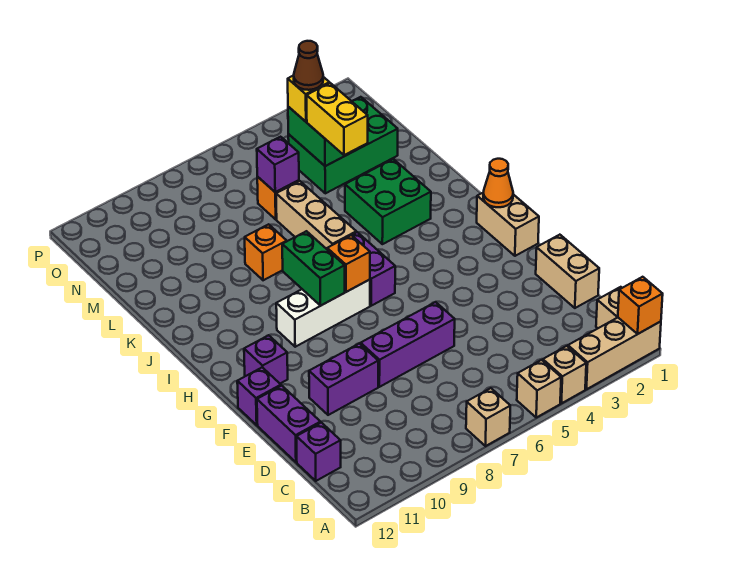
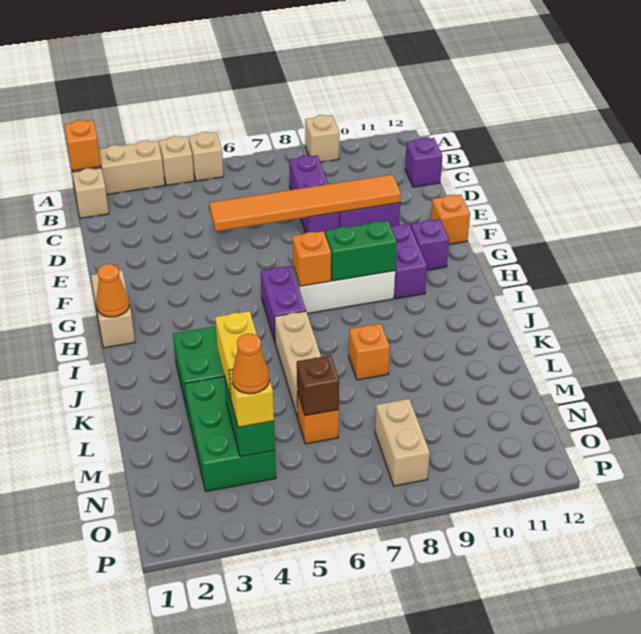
tan 1x1 brick [466,388,510,446] -> tan 1x1 brick moved to [305,115,339,162]
tan 1x2 brick [536,235,599,308] -> tan 1x2 brick moved to [375,399,430,486]
purple 1x2 brick [257,386,321,462] -> purple 1x2 brick moved to [391,224,427,299]
none -> orange 1x6 tile [209,175,401,231]
purple 1x3 brick [361,302,455,387] -> purple 1x3 brick turned to [289,155,339,233]
purple 1x1 brick [237,367,281,425] -> orange 1x1 brick [431,194,470,244]
green 1x2 brick [282,231,345,306] -> green 1x2 brick turned to [325,221,397,281]
green 2x3 brick [288,97,398,193] -> green 2x3 brick turned to [184,377,276,492]
purple 1x1 brick [257,137,299,192] -> brown 1x1 brick [297,355,339,416]
brown 1x1 cone [294,41,323,90] -> orange 1x1 cone [232,334,269,394]

